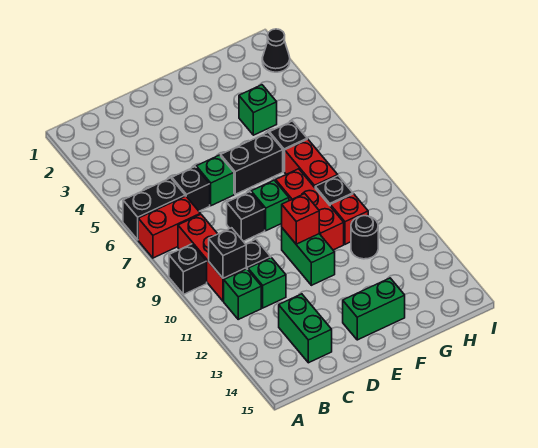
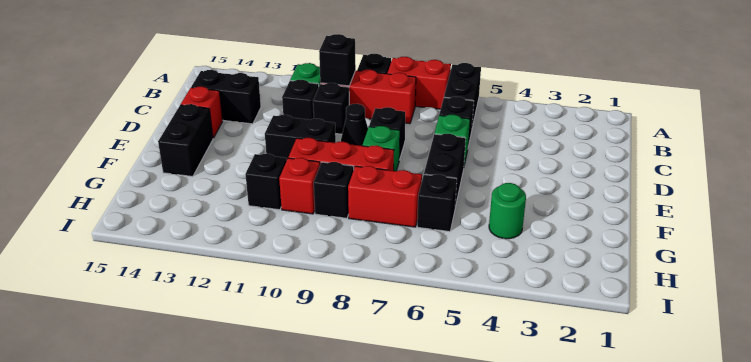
red 1x2 brick [138,196,201,258] -> red 1x2 brick turned to [387,57,451,109]
green 1x1 brick [248,258,286,308] -> black 1x1 brick [282,80,319,120]
green 1x2 brick [279,294,332,363] -> black 1x2 brick [191,70,261,124]
green 1x2 brick [282,228,335,285] -> black 1x2 brick [265,115,336,161]
red 1x1 brick [282,194,319,244] -> red 1x1 brick moved to [181,87,223,138]
green 1x2 brick [343,278,405,340] -> black 1x2 brick [158,104,213,177]
green 1x1 brick [239,85,277,135] -> green 1x1 round brick [489,183,526,239]
black 1x1 round brick [351,216,378,259] -> black 1x1 brick [245,154,286,210]
black 1x1 cone [262,29,290,72] -> black 1x1 cone moved to [341,104,368,146]

